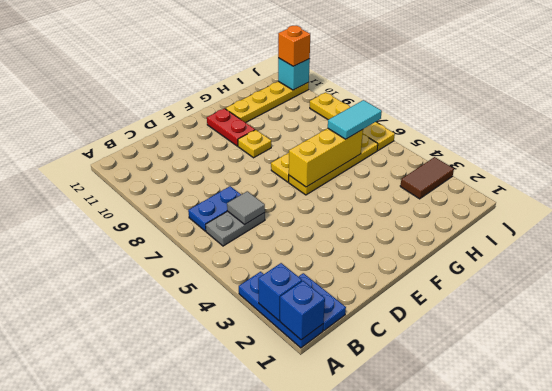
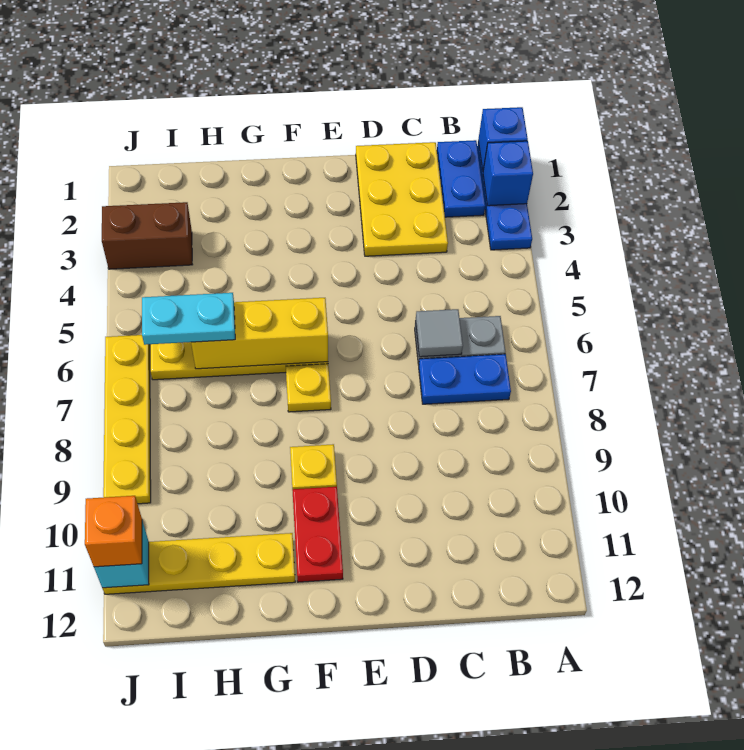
none -> yellow 2x3 plate [356,142,448,256]
cyan 1x2 tile [328,100,382,139] -> cyan 1x2 plate [142,293,235,345]
brown 1x2 tile [400,157,454,199] -> brown 1x2 brick [102,202,192,269]

